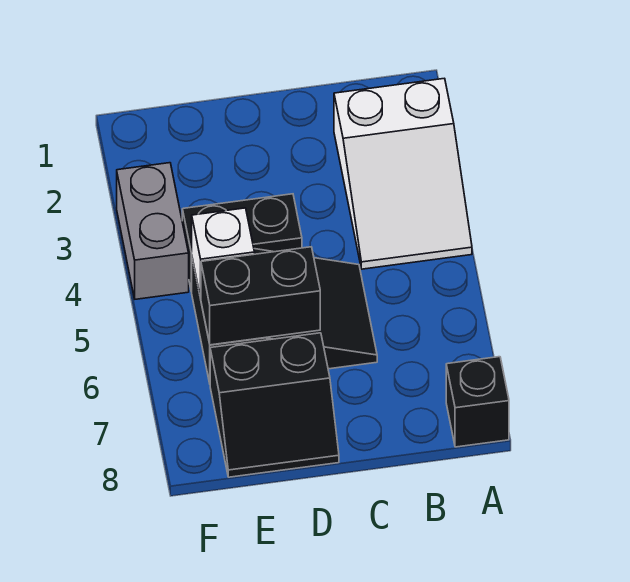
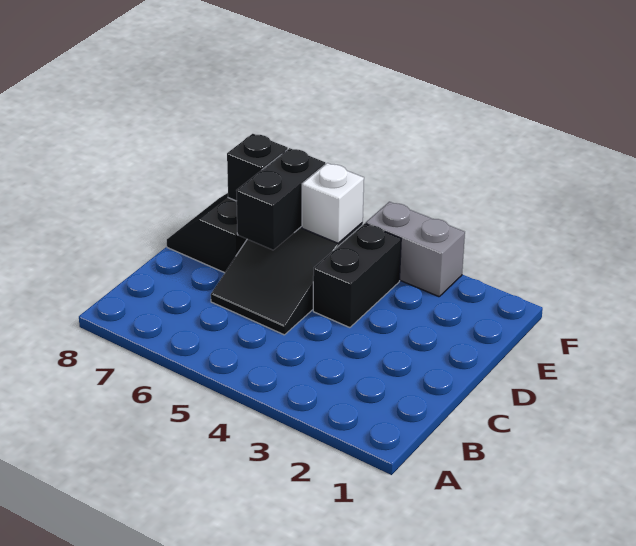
white 2x3 slope [334,78,472,269] -> none
black 1x1 brick [446,357,509,447] -> black 1x1 brick moved to [227,134,288,201]

